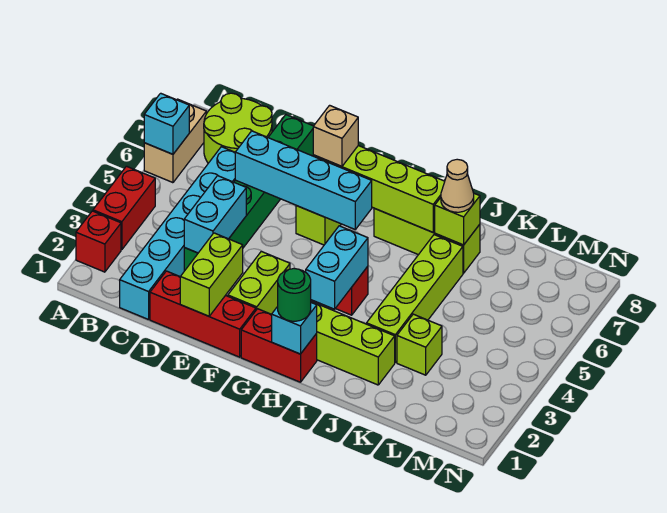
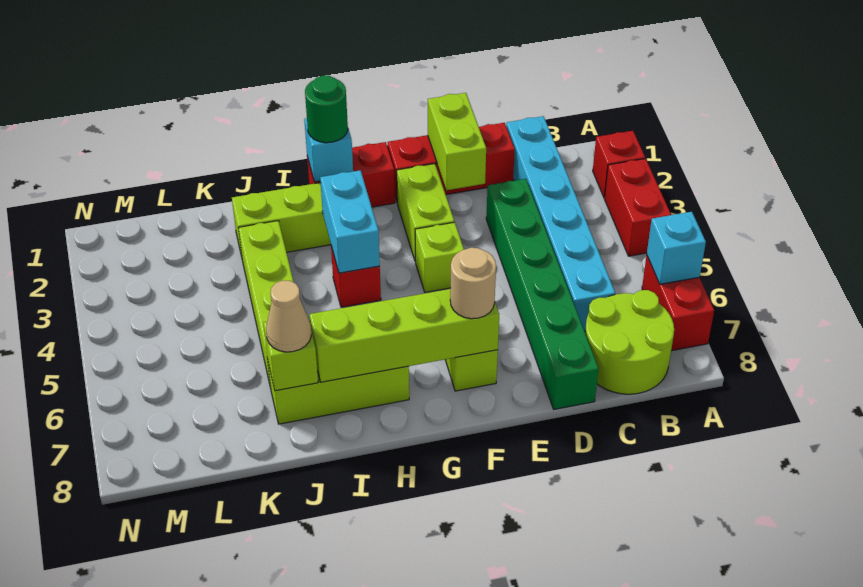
tan 1x2 brick [144,99,206,183] -> red 1x2 brick [642,256,714,351]
cyan 1x2 brick [184,176,246,253] -> none
cyan 1x4 brick [235,131,372,229] -> none
tan 1x1 brick [313,105,358,166] -> tan 1x1 round brick [450,248,496,319]
lime 1x1 brick [397,314,442,375] -> lime 1x1 brick moved to [415,222,464,292]

